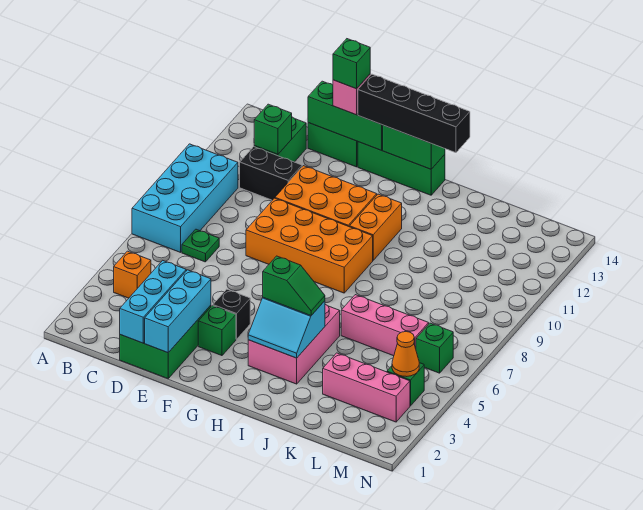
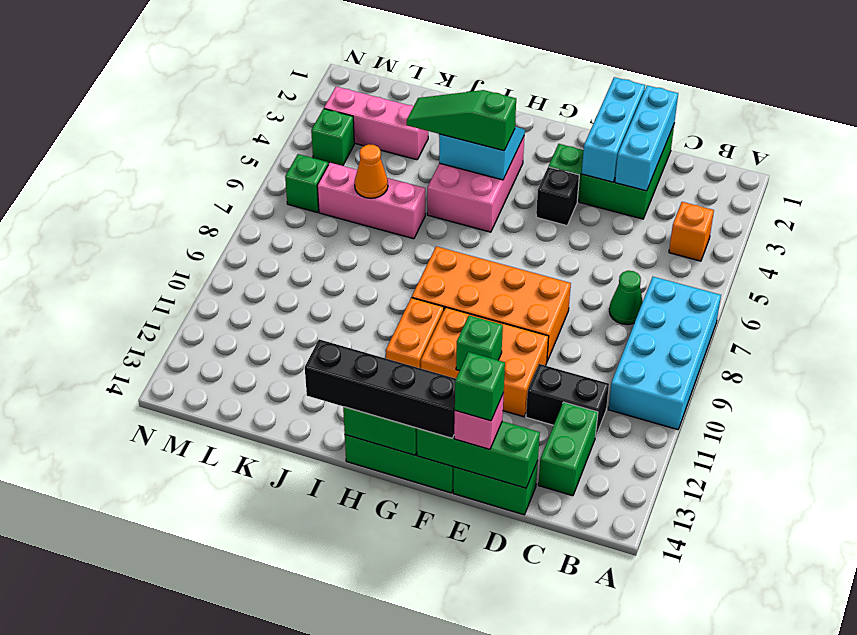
green 1x1 plate [182,229,219,262] -> green 1x1 cone [609,271,643,325]
green 1x1 brick [254,104,292,155] -> green 1x1 brick moved to [456,315,503,371]
green 1x2 slope [263,256,325,316] -> green 1x3 slope [407,90,516,151]
orange 1x1 cone [392,332,419,377] -> orange 1x1 cone moved to [355,144,388,198]

